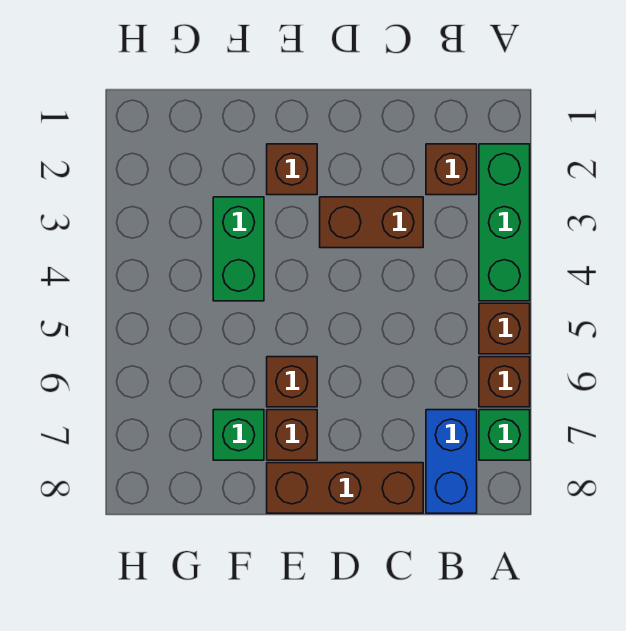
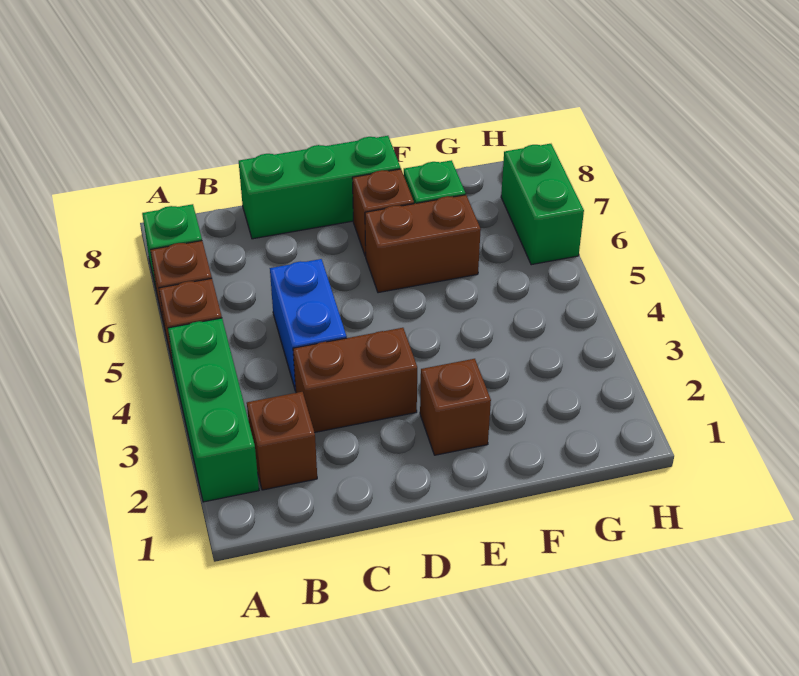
blue 1x2 brick [426,410,477,513] -> blue 1x2 brick moved to [270,259,347,391]
brown 1x3 brick [267,463,423,513] -> green 1x3 brick [239,136,401,239]
brown 1x1 brick [267,357,317,407] -> brown 1x2 brick [365,195,481,293]
green 1x2 brick [213,197,264,301] -> green 1x2 brick moved to [501,144,584,265]

